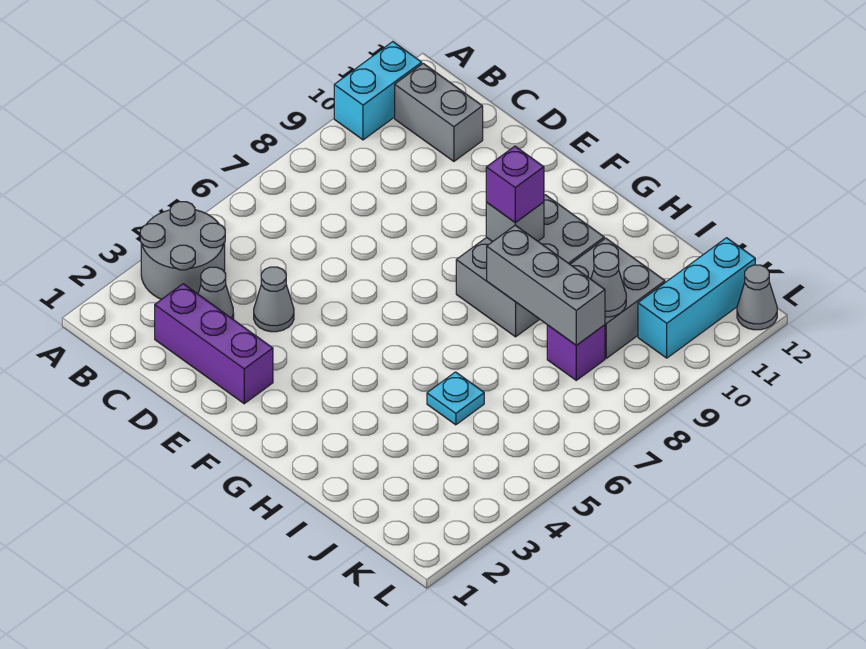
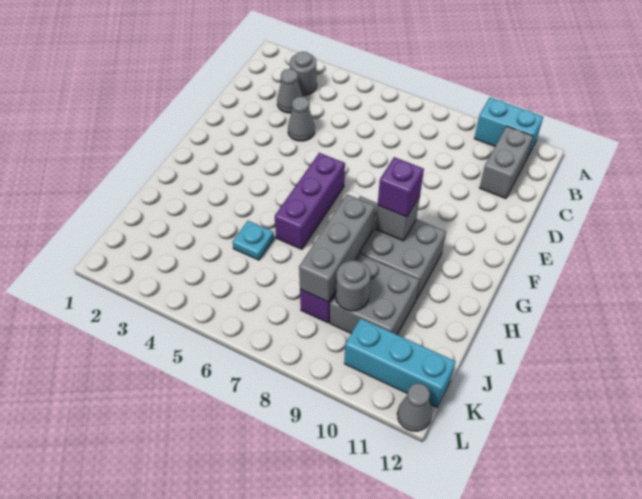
grey 2x2 round brick [140,202,225,299] -> grey 1x1 round brick [290,52,317,95]
purple 1x3 brick [155,284,273,404] -> purple 1x3 brick moved to [275,153,345,249]
grey 1x1 cone [591,252,626,317] -> grey 1x1 round brick [336,261,370,311]

